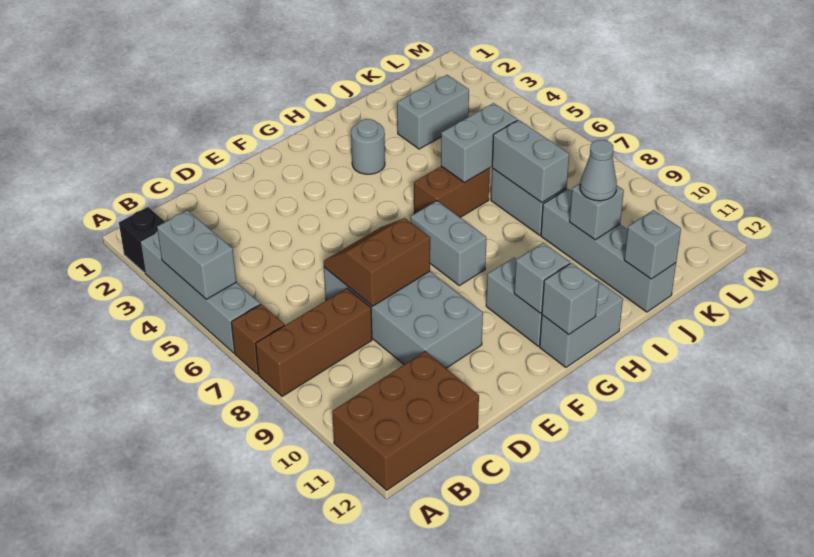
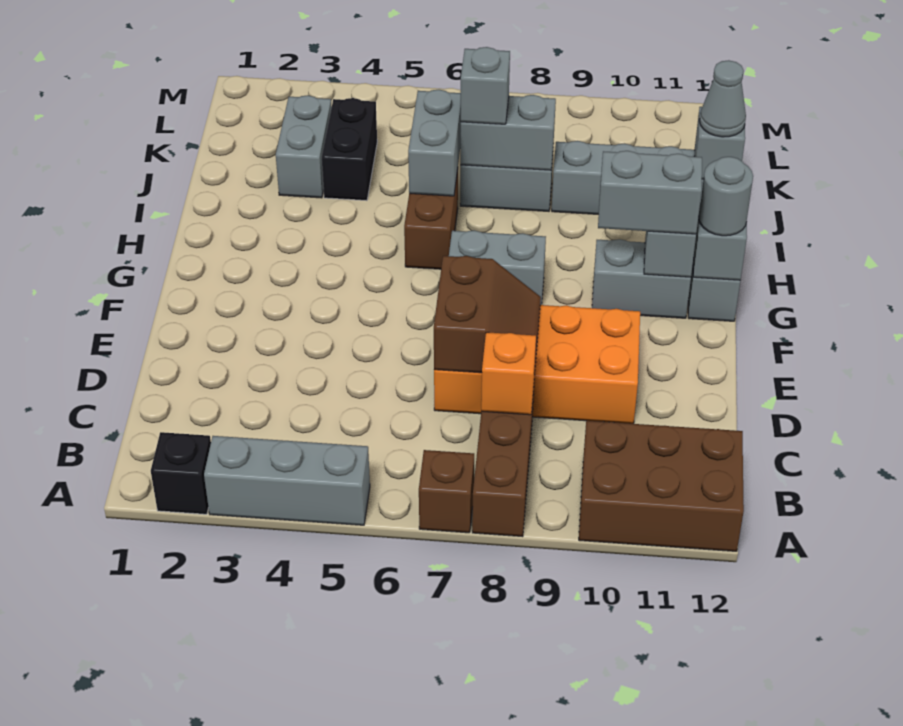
grey 1x4 brick [140,231,260,353] -> grey 1x3 brick [204,436,370,525]
grey 1x2 brick [157,210,236,299] -> grey 1x2 brick moved to [598,151,702,234]
brown 2x3 brick [332,352,479,490] -> brown 2x3 brick turned to [579,421,744,551]
none -> orange 1x1 brick [481,332,536,415]
grey 2x4 brick [324,267,483,368] -> orange 2x4 brick [434,305,640,424]
brown 2x2 slope [324,218,430,306] -> brown 2x2 slope turned to [434,256,541,375]
grey 1x1 round brick [351,119,385,174] -> grey 1x1 round brick moved to [699,157,753,236]
none -> black 1x2 brick [322,98,377,201]
grey 1x1 brick [570,184,624,240] -> grey 1x1 brick moved to [461,47,510,124]
grey 1x1 cone [580,140,617,201] -> grey 1x1 cone moved to [699,60,746,137]

